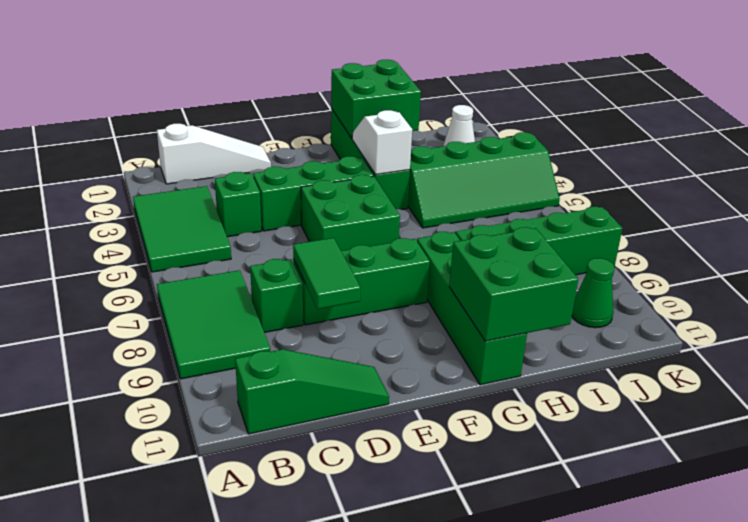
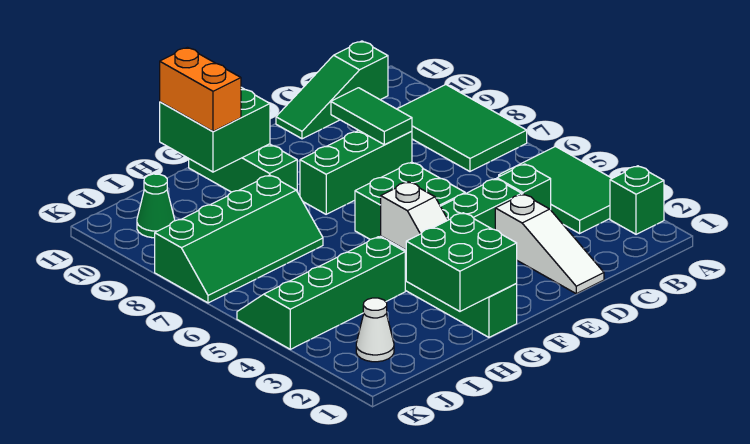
white 1x3 slope [157,124,271,184] -> white 1x3 slope turned to [495,194,604,294]
green 1x1 brick [250,259,303,332] -> green 1x1 brick moved to [610,166,664,234]
green 1x4 brick [417,232,527,385] -> green 1x3 brick [189,144,297,192]
none -> orange 1x2 brick [160,47,241,131]

